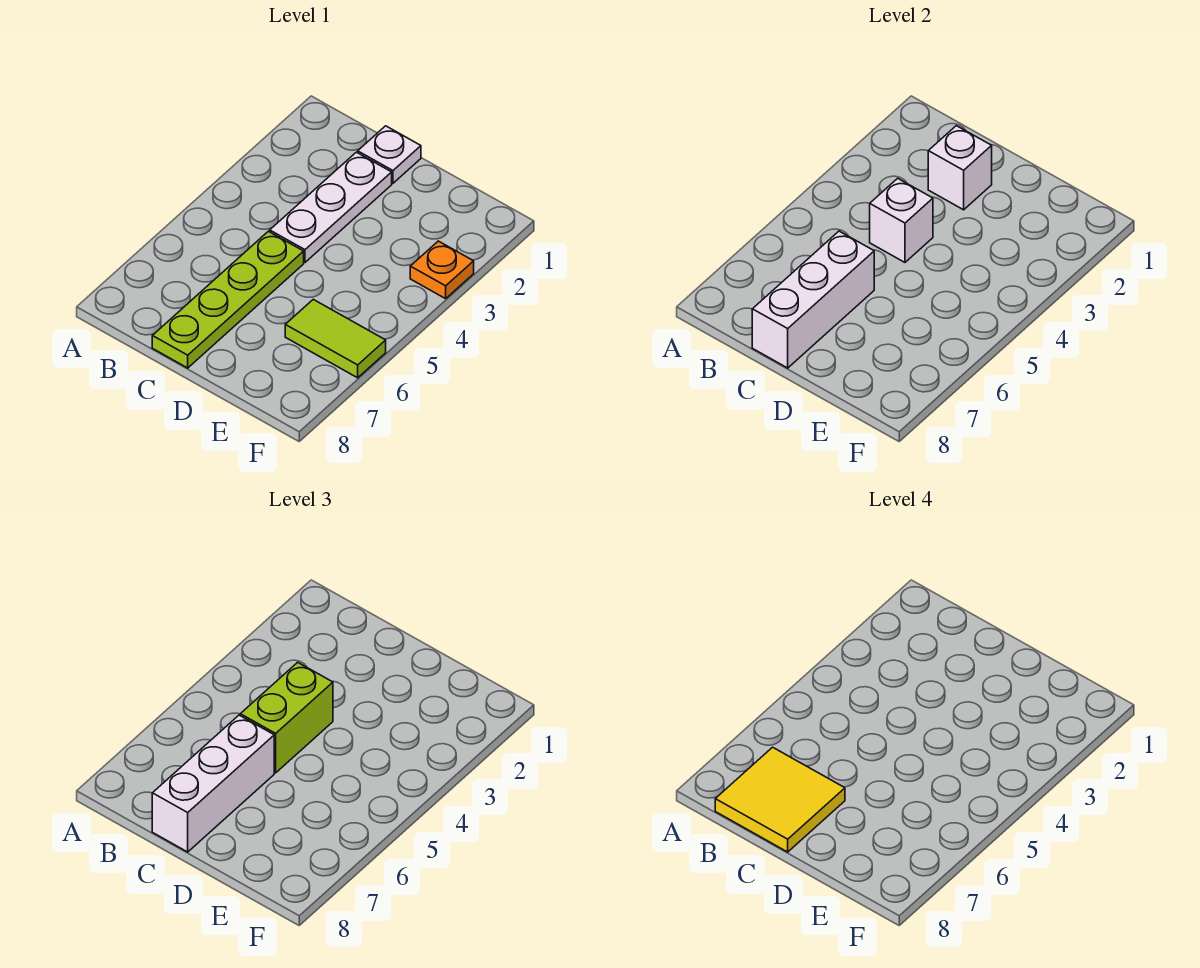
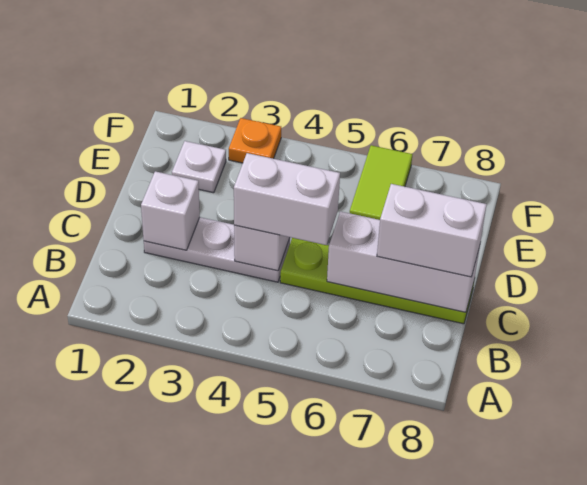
yellow 2x2 tile [715,747,845,852] -> none
white 1x1 plate [358,126,421,183] -> white 1x1 plate moved to [172,141,226,193]
lime 1x2 brick [240,662,333,773] -> white 1x2 brick [234,153,340,245]
white 1x3 brick [152,715,274,852] -> white 1x2 brick [377,184,487,277]

